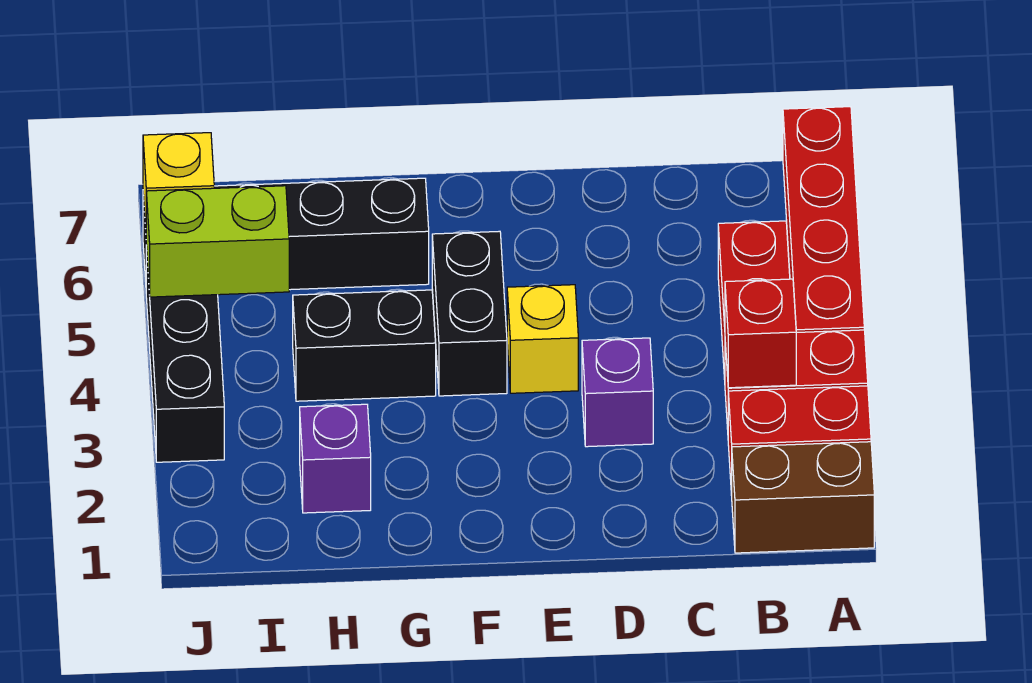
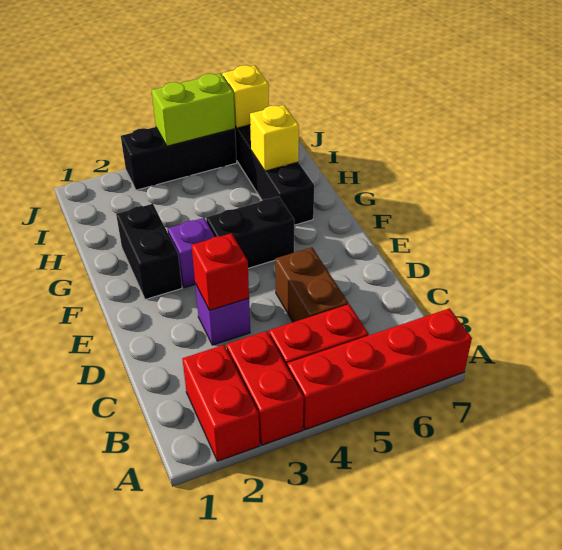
brown 1x2 brick [732,442,874,553] -> brown 1x2 brick moved to [275,247,348,322]
red 1x1 brick [725,279,796,388] -> red 1x1 brick moved to [192,233,249,311]
yellow 1x1 brick [507,285,578,393] -> yellow 1x1 brick moved to [250,105,299,171]
black 1x2 brick [293,290,436,401] -> black 1x2 brick moved to [116,204,182,300]
purple 1x1 brick [300,404,371,513] -> purple 1x1 brick moved to [168,218,215,288]
lime 1x2 brick [146,186,289,297] -> lime 1x2 brick turned to [152,74,235,146]

